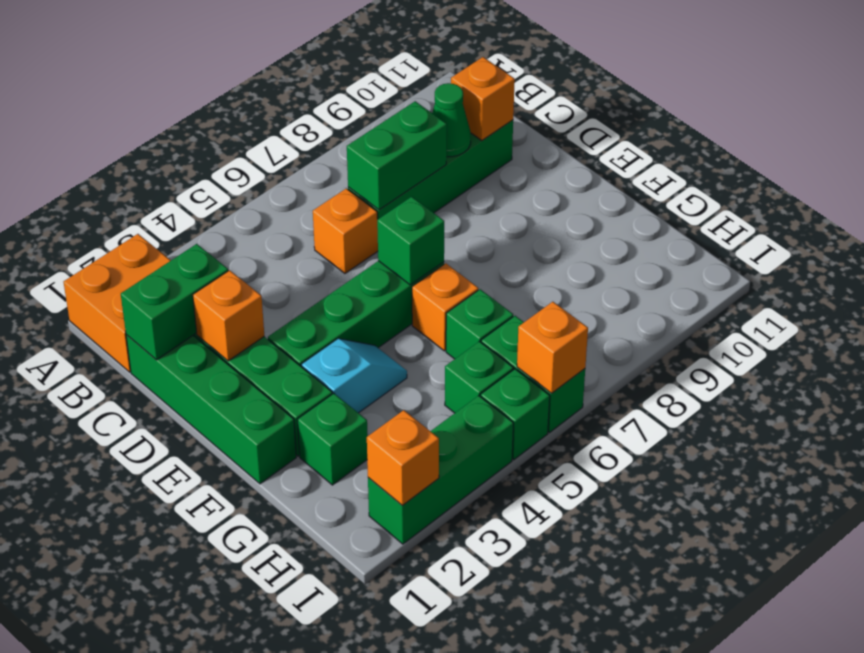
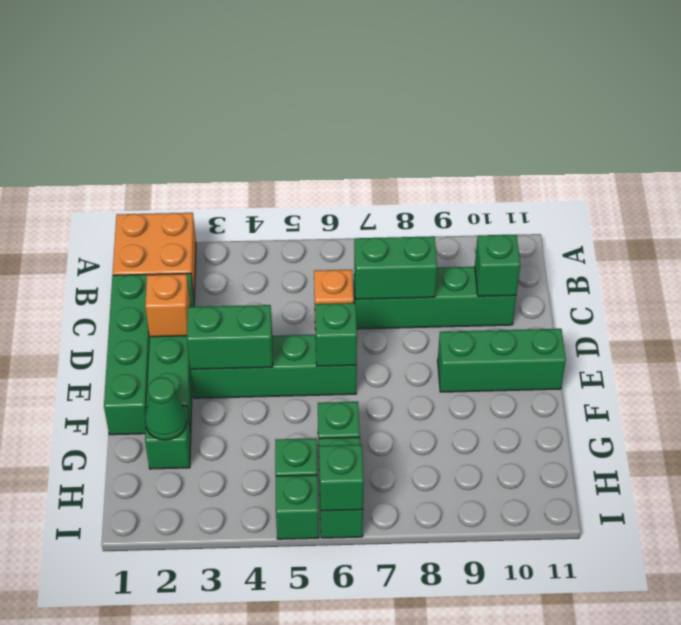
green 1x2 brick [121,244,228,360] -> green 1x2 brick moved to [187,305,273,369]
green 1x1 cone [432,83,471,157] -> green 1x1 cone moved to [145,377,187,440]
orange 1x1 brick [451,57,515,140] -> green 1x1 brick [475,234,520,296]
cyan 1x2 slope [302,339,407,413] -> none
orange 1x1 brick [412,263,478,351] -> none
green 1x3 brick [368,396,513,544] -> green 1x3 brick moved to [438,329,566,392]
orange 1x1 brick [367,410,439,505] -> none
orange 1x1 brick [517,302,588,393] -> green 1x1 brick [319,445,364,511]

